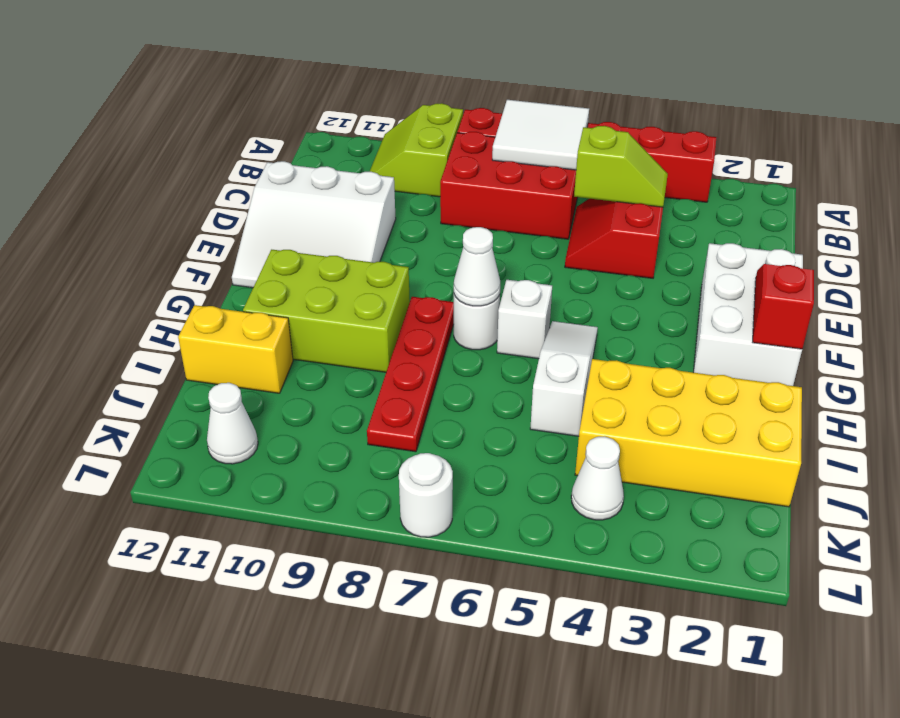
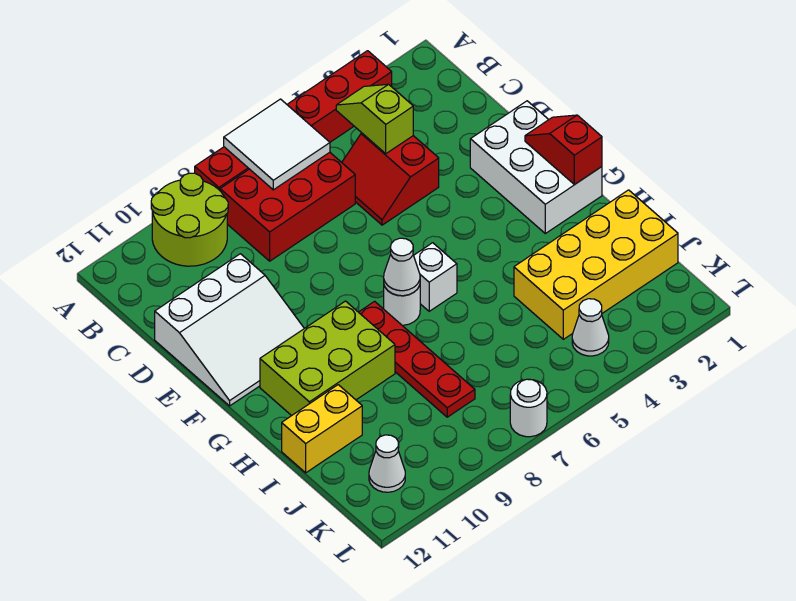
lime 2x2 slope [370,103,463,197] -> lime 2x2 round brick [151,173,228,266]
lime 1x2 slope [574,126,668,207] -> lime 1x2 slope turned to [336,84,413,154]
white 1x3 slope [530,321,598,436] -> none

